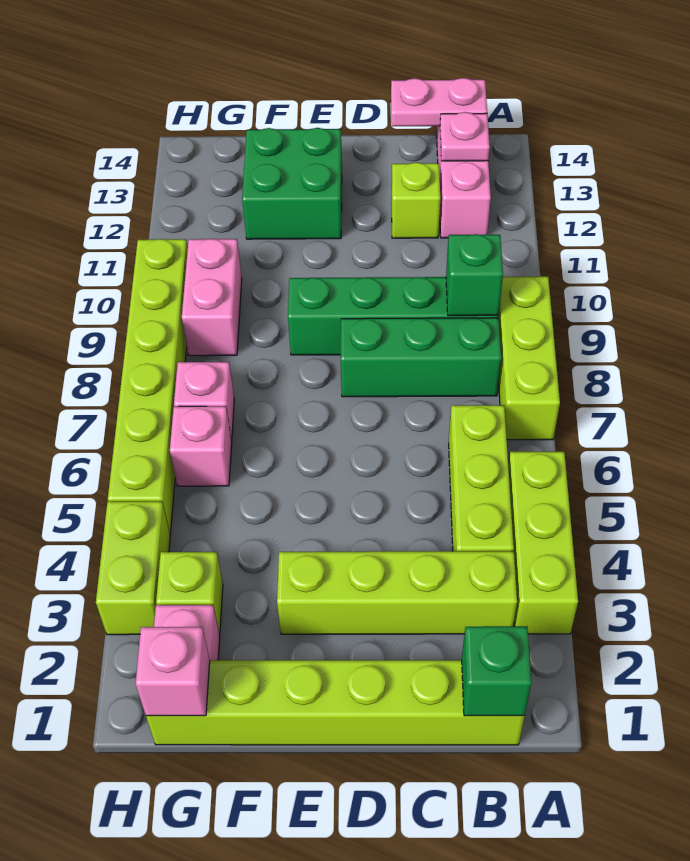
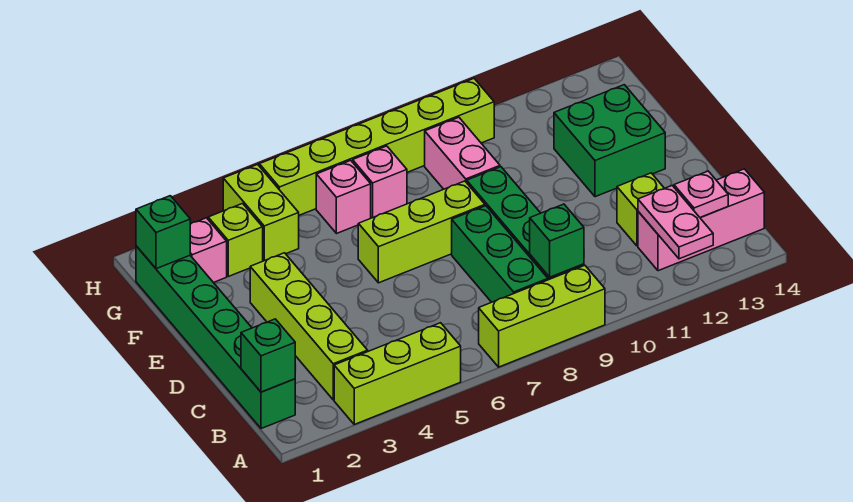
lime 1x6 brick [146,660,525,745] -> green 1x6 brick [136,246,295,429]
lime 1x3 brick [449,405,514,551] -> lime 1x3 brick moved to [358,181,485,283]
pink 1x2 plate [391,78,487,126] -> pink 1x2 plate moved to [638,186,713,259]
pink 1x1 brick [136,627,210,716] -> green 1x1 brick [136,196,190,269]
pink 1x2 brick [182,239,242,356] -> pink 1x2 brick turned to [425,117,500,189]
lime 1x2 brick [96,501,170,635] -> lime 1x2 brick turned to [223,165,299,261]

